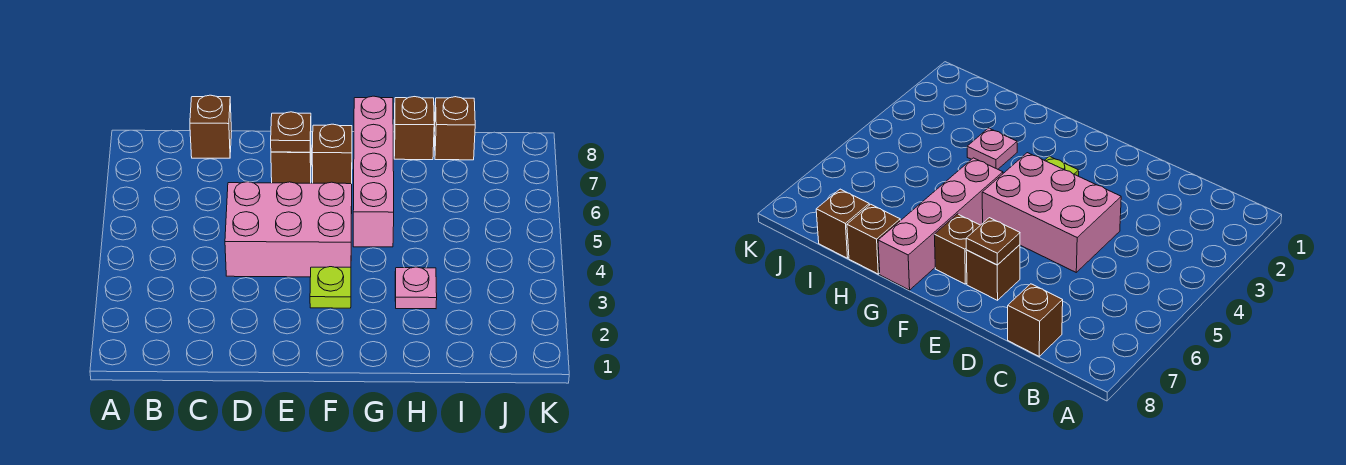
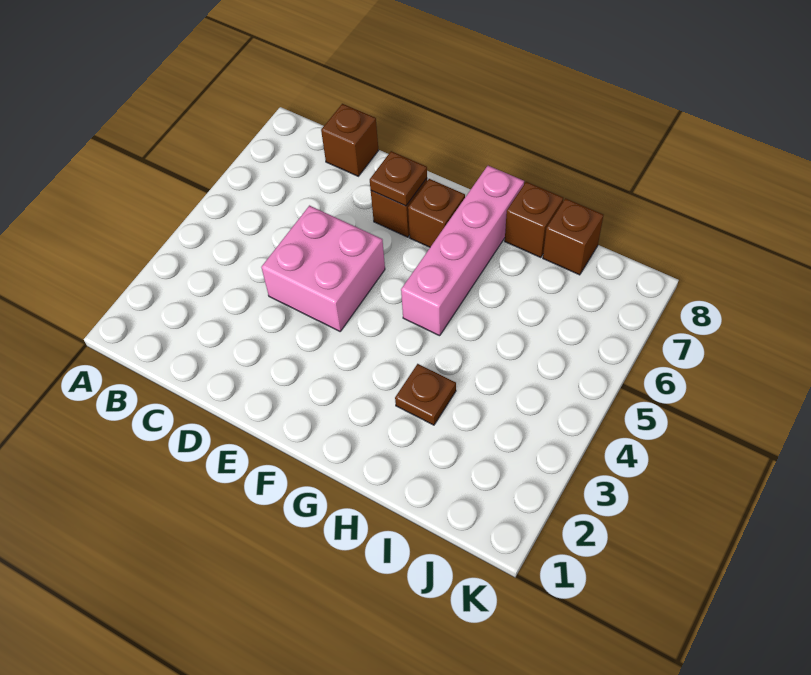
pink 2x3 brick [225,182,352,277] -> pink 2x2 brick [261,206,385,331]
lime 1x1 plate [310,267,351,308] -> none
pink 1x1 plate [395,267,437,309] -> brown 1x1 plate [395,364,456,425]

